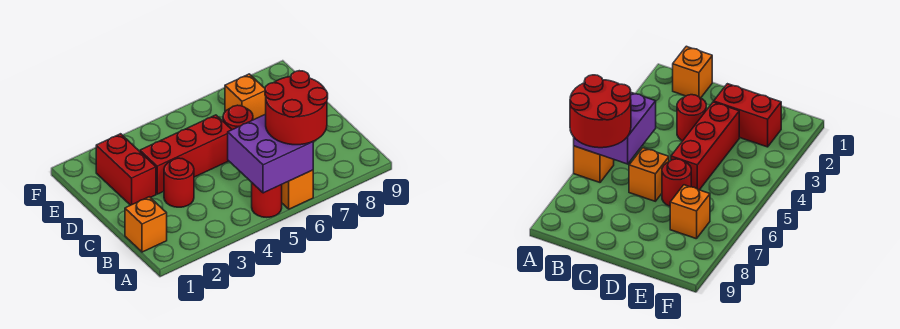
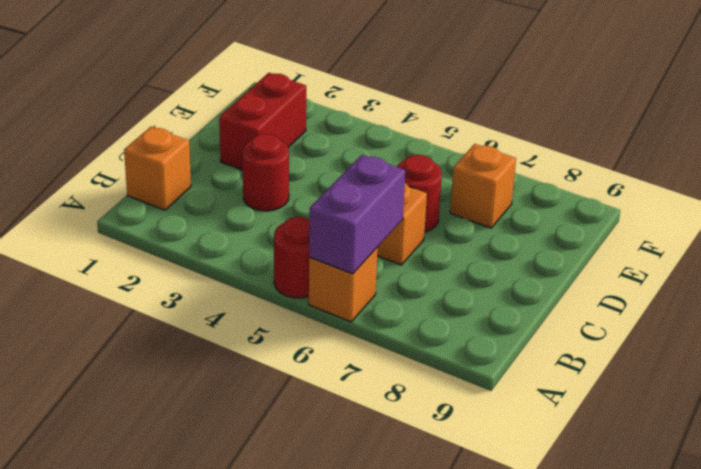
purple 2x2 brick [228,114,313,193] -> purple 1x2 brick [309,155,405,274]
red 2x2 round brick [265,71,328,145] -> none
red 1x3 brick [140,115,232,194] -> none

